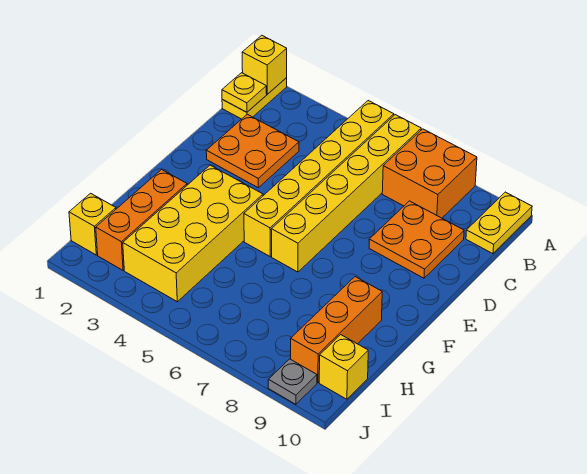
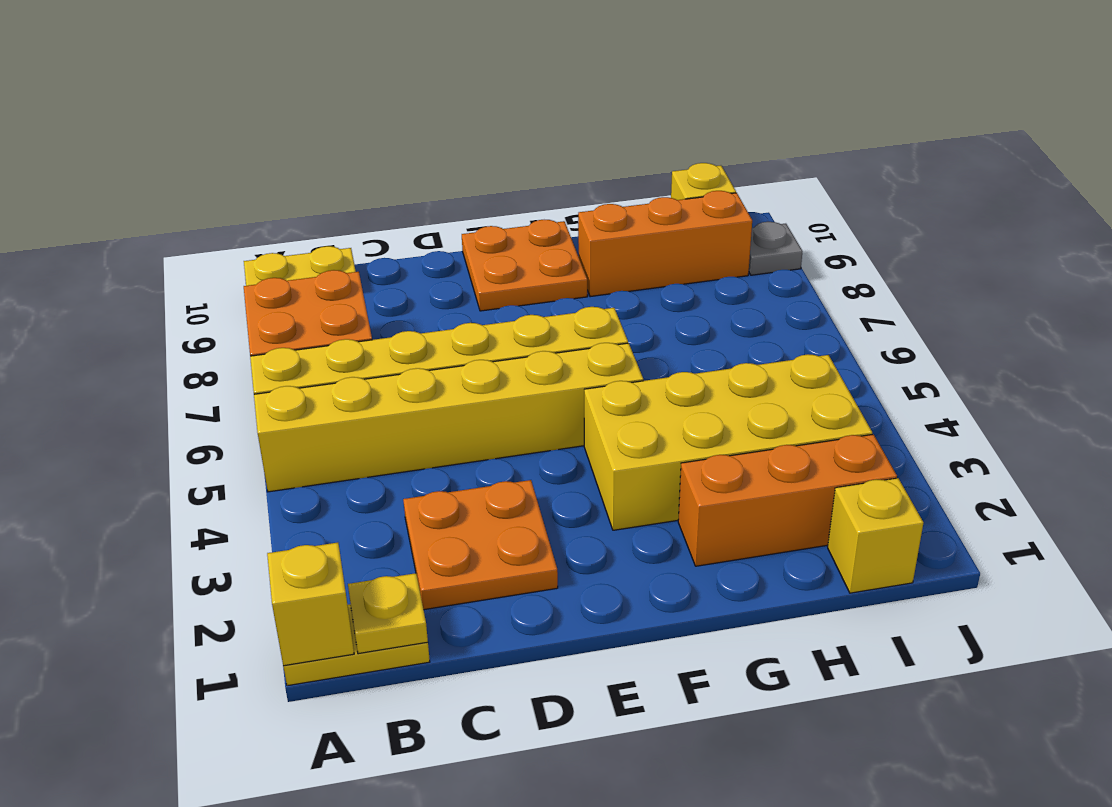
orange 2x2 plate [369,201,464,278] -> orange 2x2 plate moved to [462,220,587,311]

